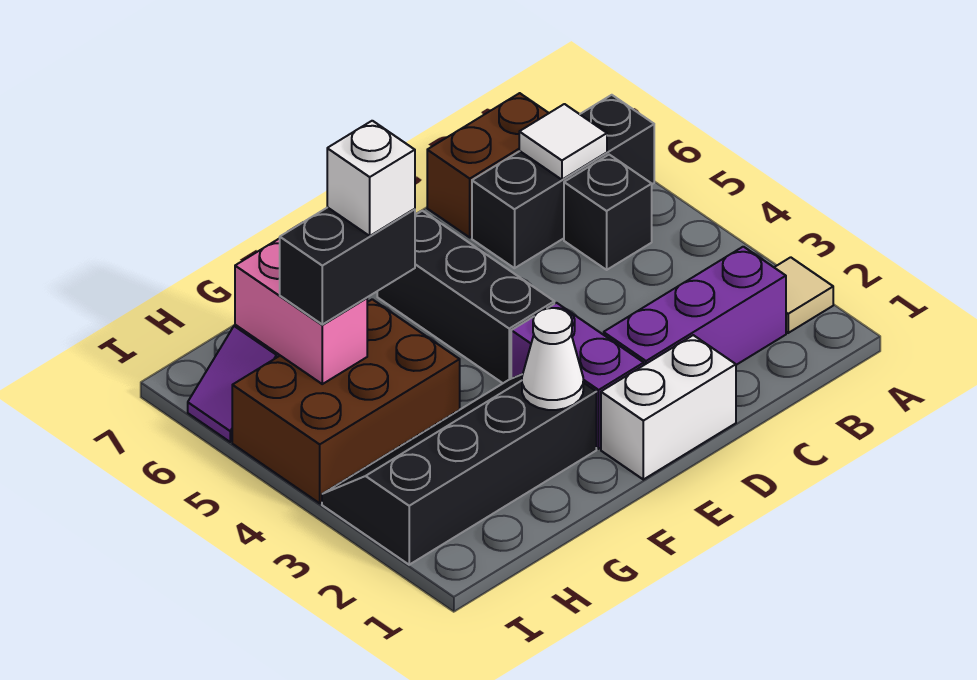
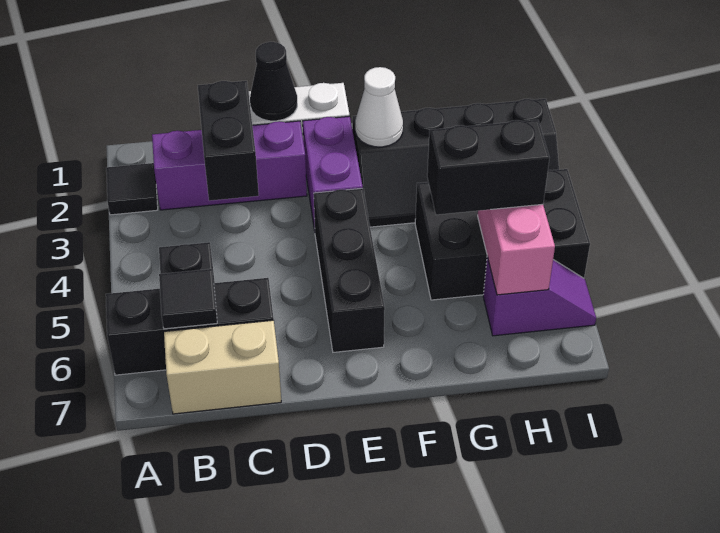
tan 1x1 tile [774,257,833,333] -> black 1x1 tile [106,163,158,215]
white 1x1 tile [519,104,607,180] -> black 1x1 tile [159,269,217,329]
brown 1x2 brick [427,93,549,237] -> tan 1x2 brick [164,320,281,414]
none -> black 1x2 brick [198,81,259,201]
none -> black 1x1 cone [250,42,297,121]
brown 2x3 brick [232,299,460,503] -> black 2x3 brick [415,169,590,300]
white 1x1 brick [327,121,415,236] -> none

